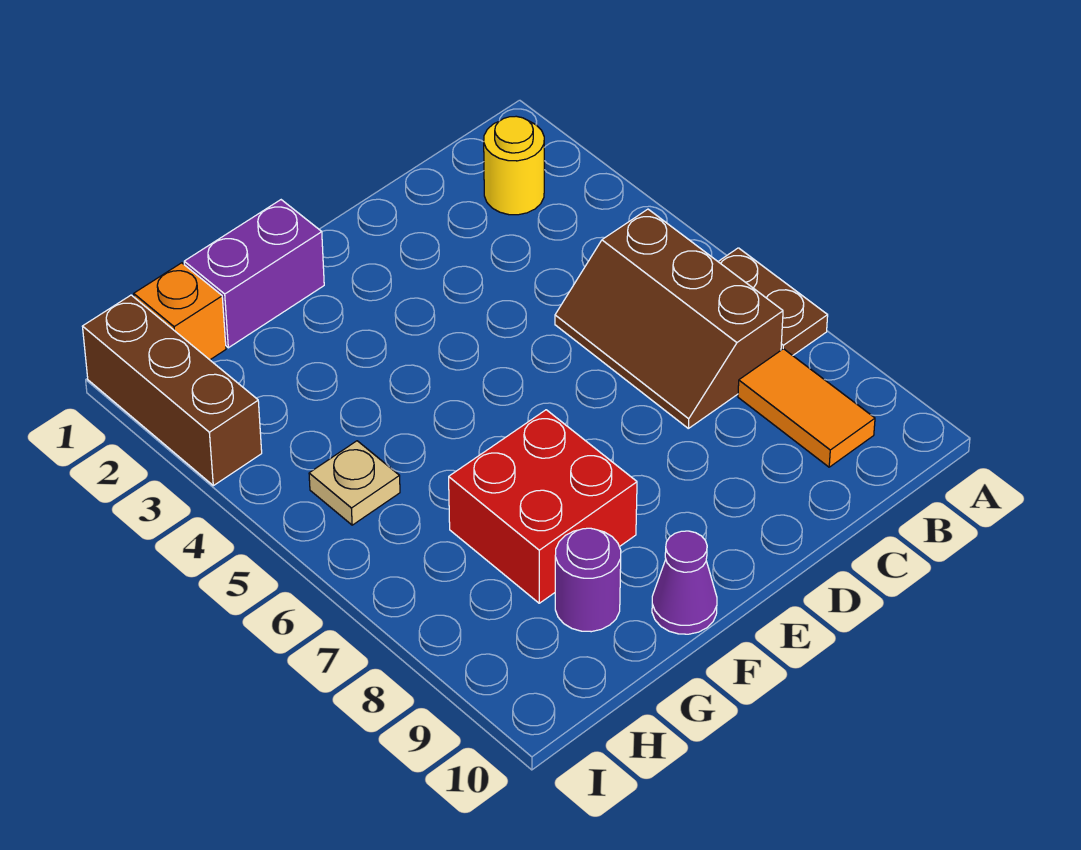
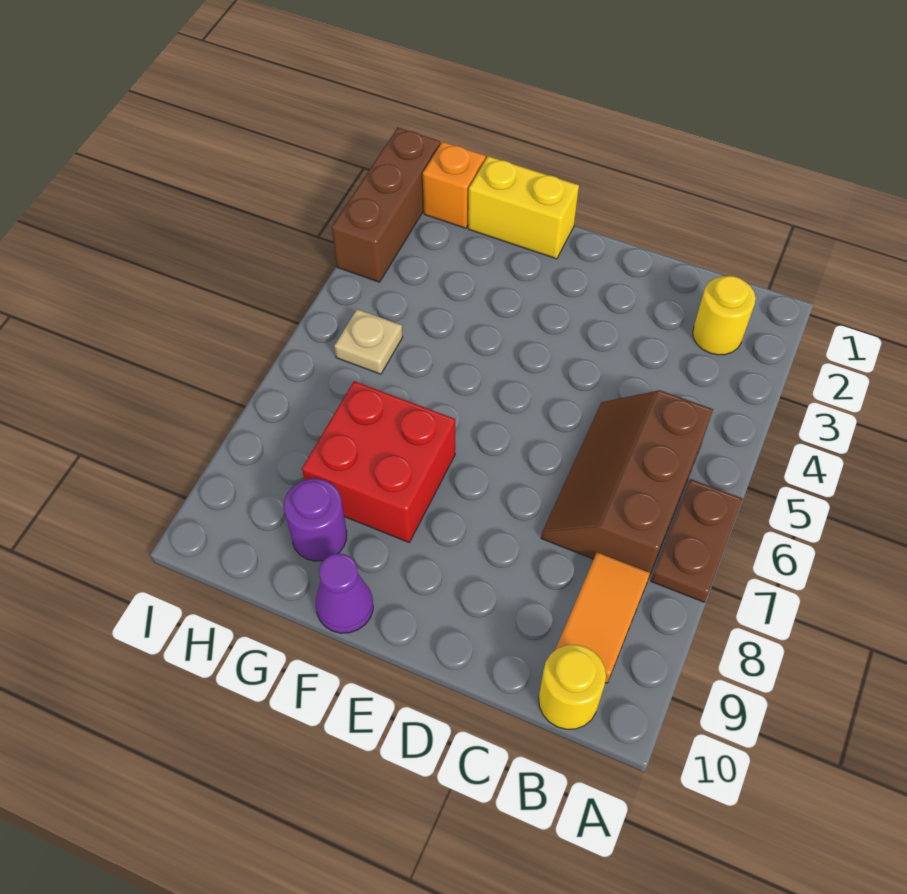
none -> yellow 1x1 round brick [539,645,606,729]
purple 1x2 brick [184,200,324,348] -> yellow 1x2 brick [468,156,579,259]

